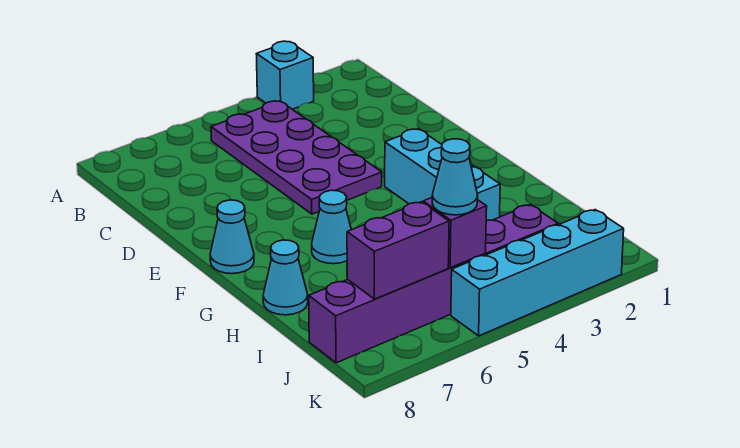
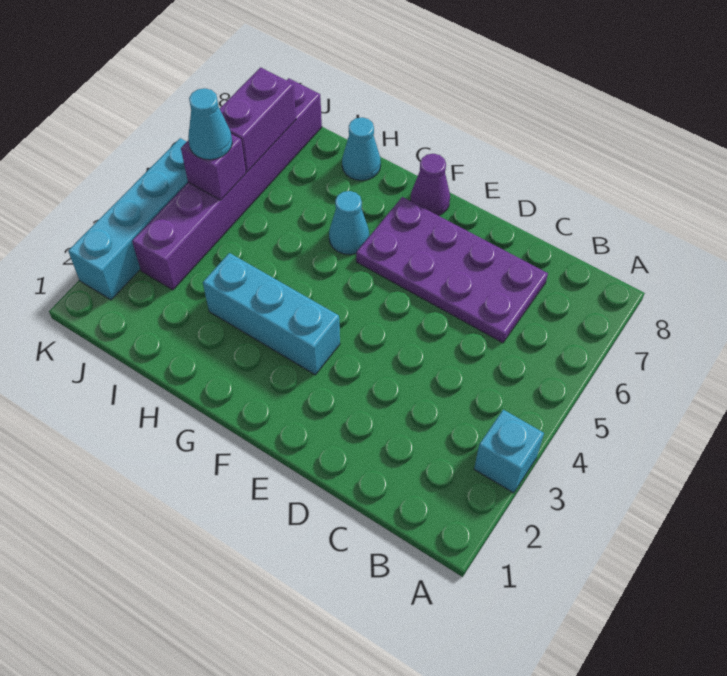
purple 2x4 plate [211,101,382,214] -> purple 2x4 plate moved to [356,197,548,343]
cyan 1x1 cone [210,200,254,274] -> purple 1x1 cone [410,154,450,216]

